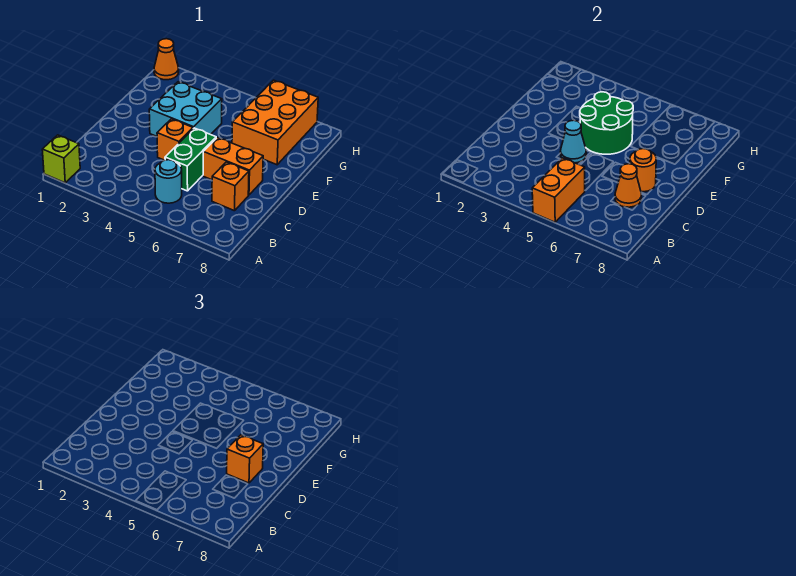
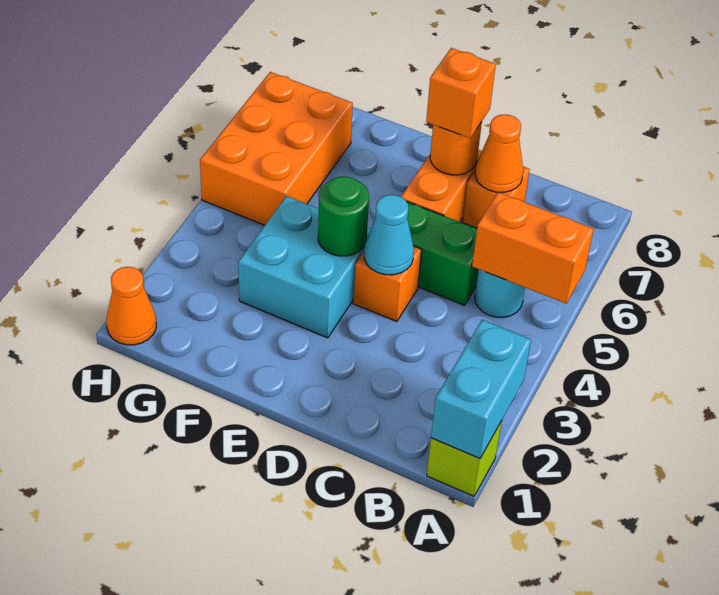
none -> cyan 1x2 brick [431,320,531,459]
green 2x2 round brick [580,92,633,154] -> green 1x1 round brick [318,176,369,256]
orange 2x3 brick [232,80,318,165] -> orange 2x3 brick turned to [200,72,353,225]

